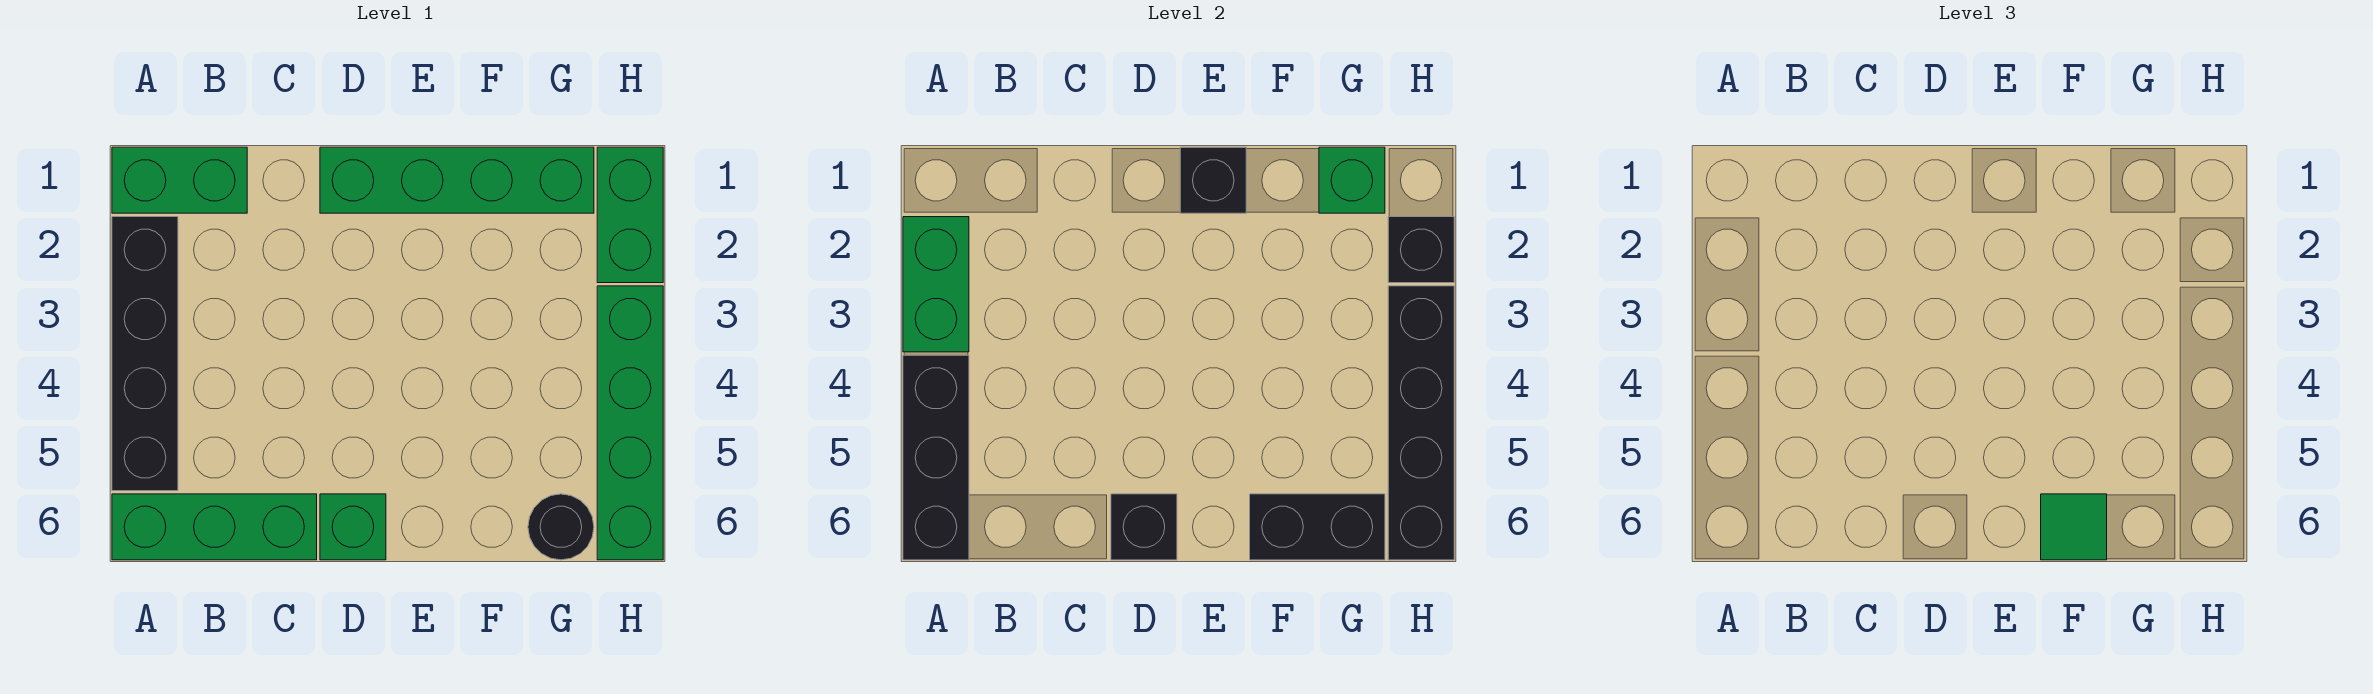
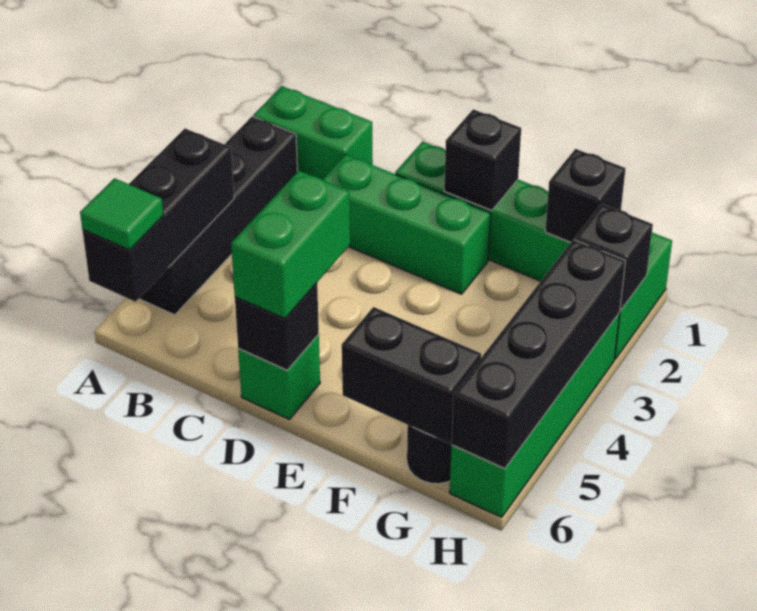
green 1x2 brick [903,217,969,352] -> green 1x2 brick moved to [231,171,350,319]
green 1x3 brick [112,494,317,560] -> green 1x3 brick moved to [322,154,491,294]
green 1x1 tile [2041,494,2107,560] -> green 1x1 tile moved to [80,178,163,250]
green 1x1 brick [1319,147,1385,213] -> black 1x1 brick [545,149,625,243]

